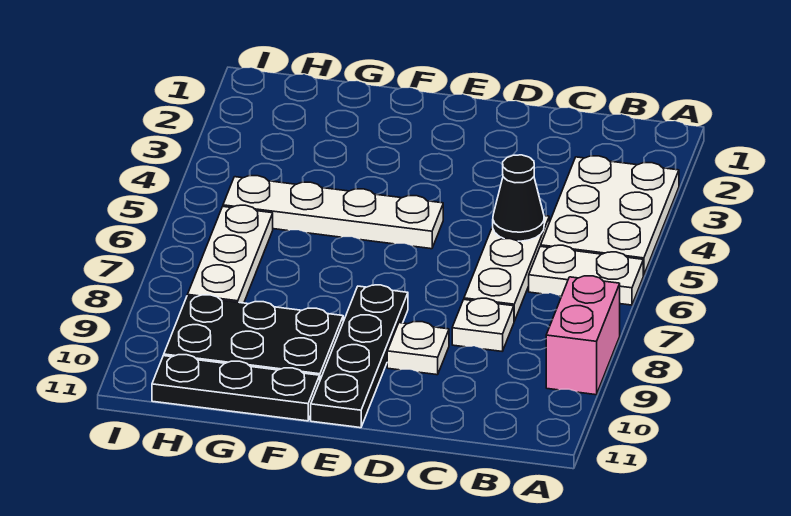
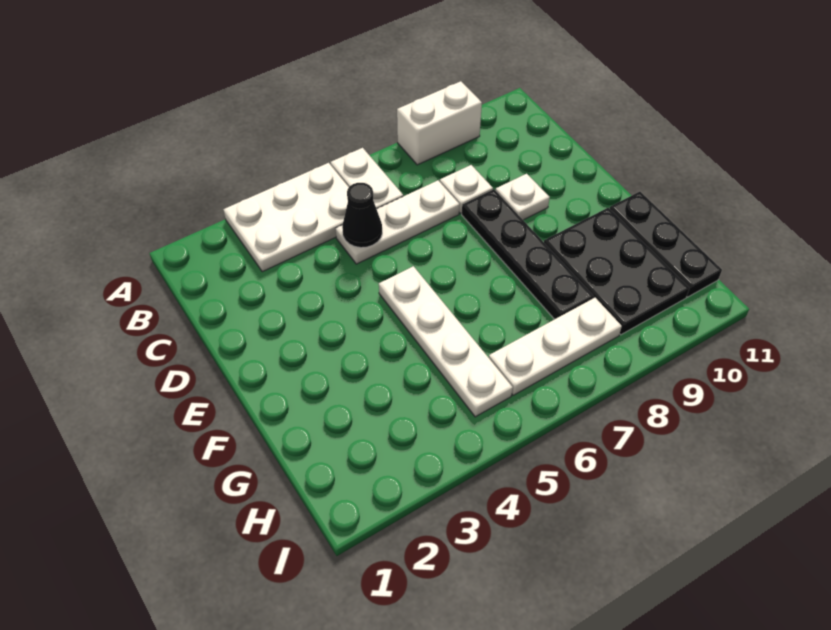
pink 1x2 brick [546,276,620,395] -> white 1x2 brick [397,81,482,165]
black 1x4 plate [311,285,408,428] -> black 1x4 plate turned to [462,189,594,319]

